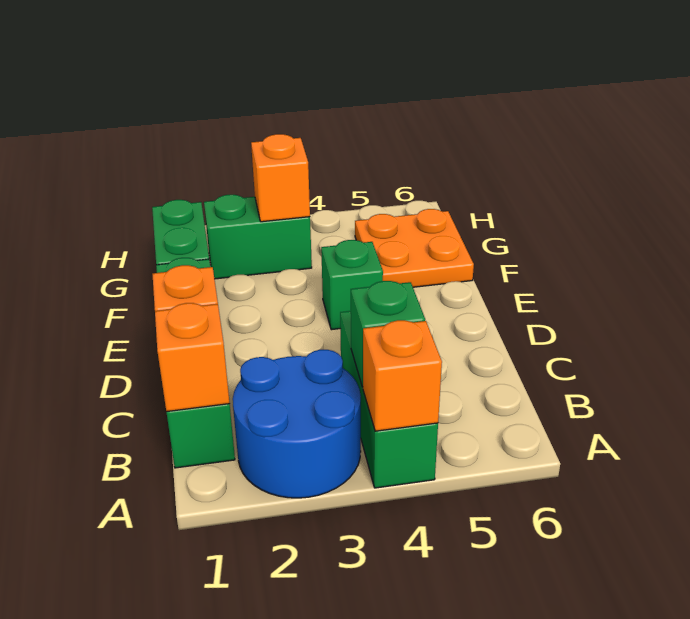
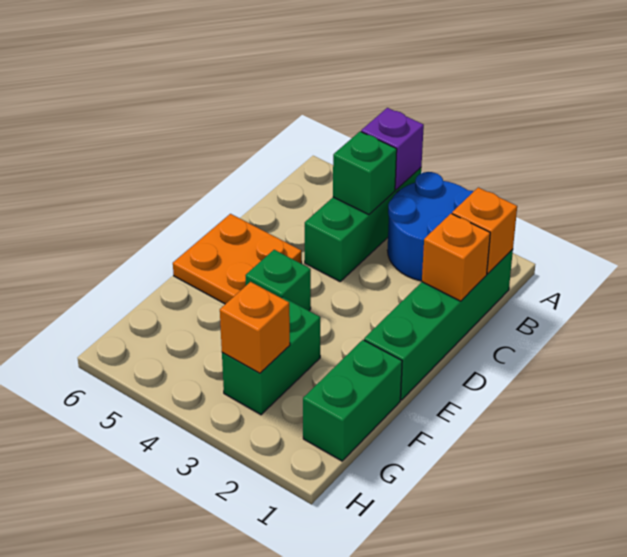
orange 1x1 brick [363,320,442,431] -> purple 1x1 brick [361,108,424,190]
orange 2x2 plate [355,209,474,287] -> orange 2x2 plate moved to [173,214,302,304]
green 1x2 brick [204,195,312,279] -> green 1x2 brick turned to [222,297,320,415]

